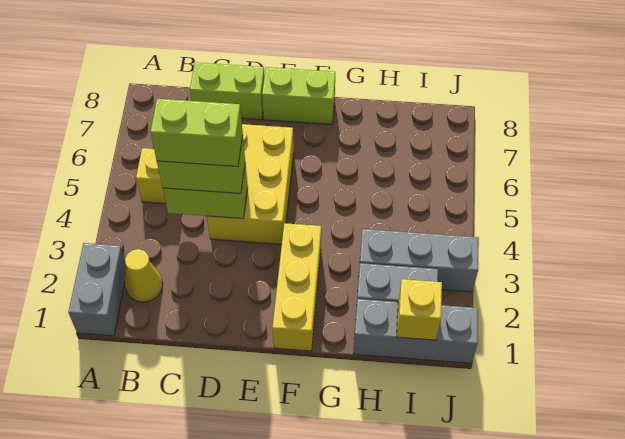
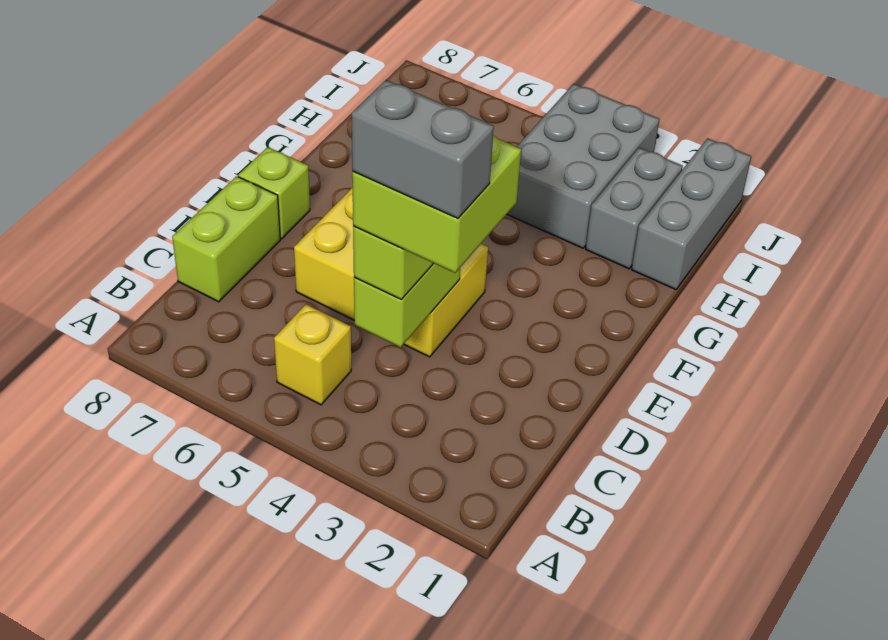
grey 1x2 brick [68,243,127,336] -> grey 1x2 brick moved to [352,80,494,218]
yellow 1x1 cone [125,249,163,302] -> none
lime 1x2 brick [150,99,243,167] -> lime 2x2 brick [352,136,521,273]
lime 1x2 brick [262,67,335,124] -> lime 1x1 brick [238,147,310,239]
yellow 1x3 brick [272,223,321,351] -> none
grey 1x3 brick [359,229,479,292] -> grey 2x3 brick [507,84,660,248]
yellow 1x1 brick [397,279,442,340] -> none

